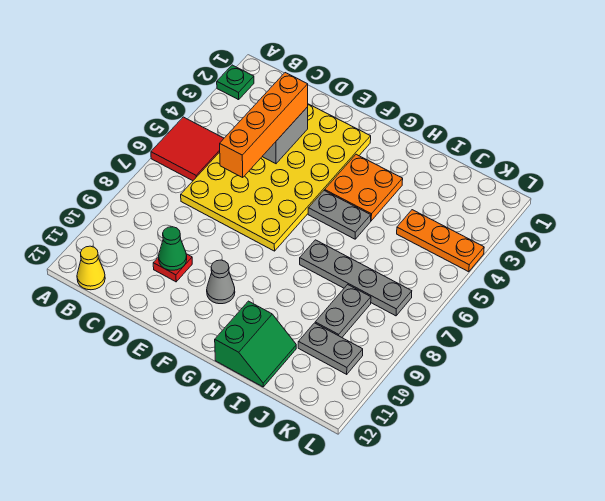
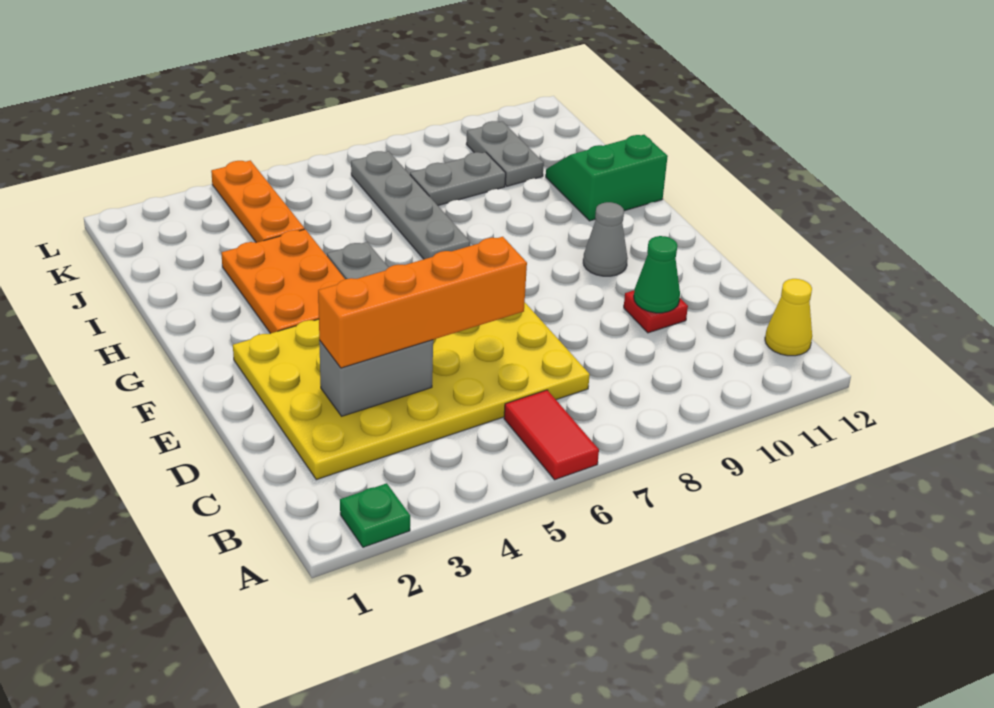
red 2x2 tile [151,117,224,181] -> red 1x2 tile [504,390,599,480]
orange 2x2 plate [325,154,403,221] -> orange 2x3 plate [221,229,345,334]

